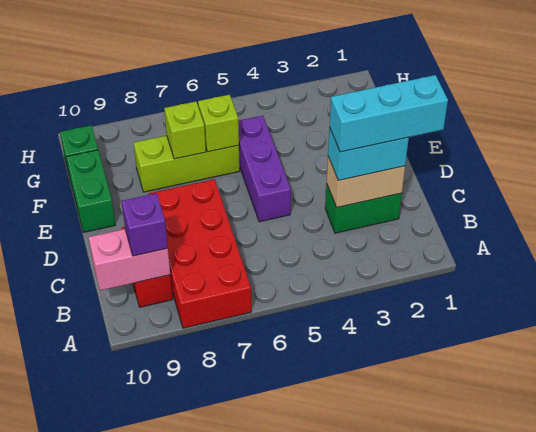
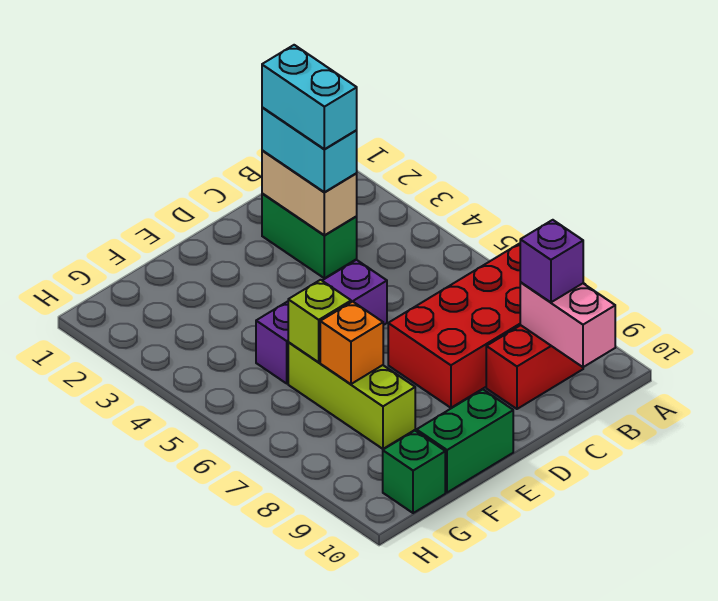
cyan 1x3 brick [330,75,448,152] -> cyan 1x2 brick [262,45,357,149]
lime 1x1 brick [164,101,206,159] -> orange 1x1 brick [320,302,383,384]

